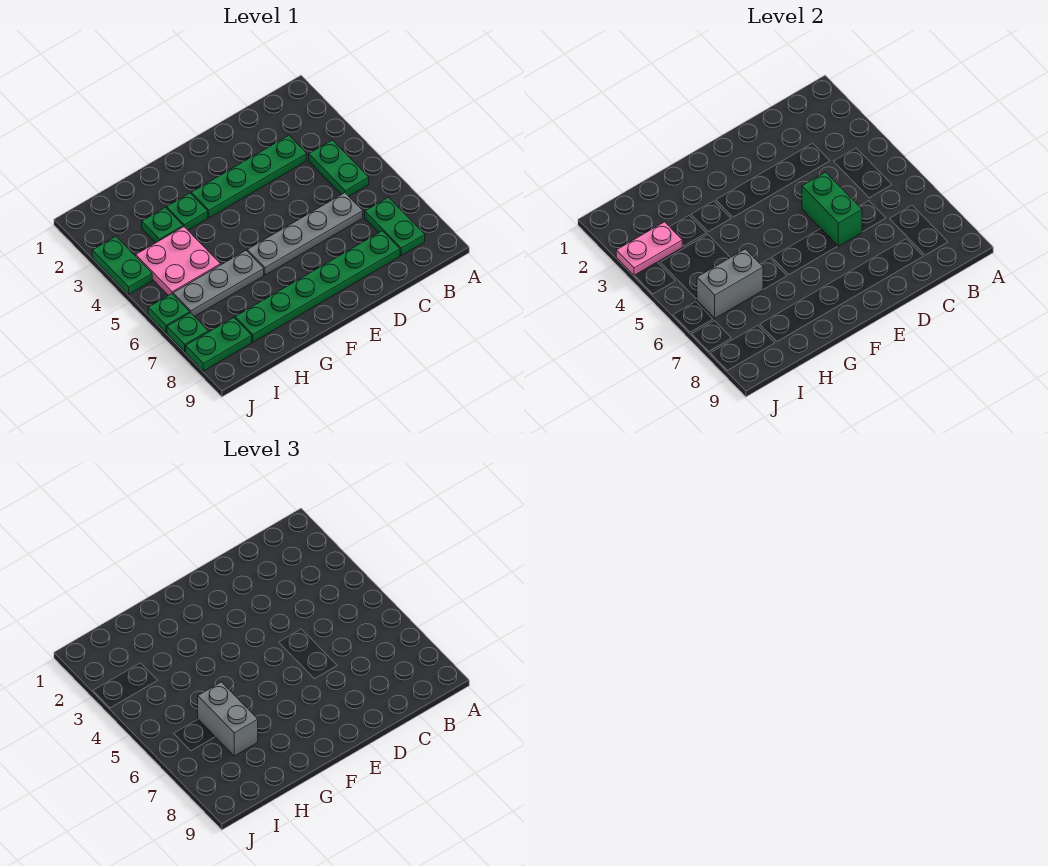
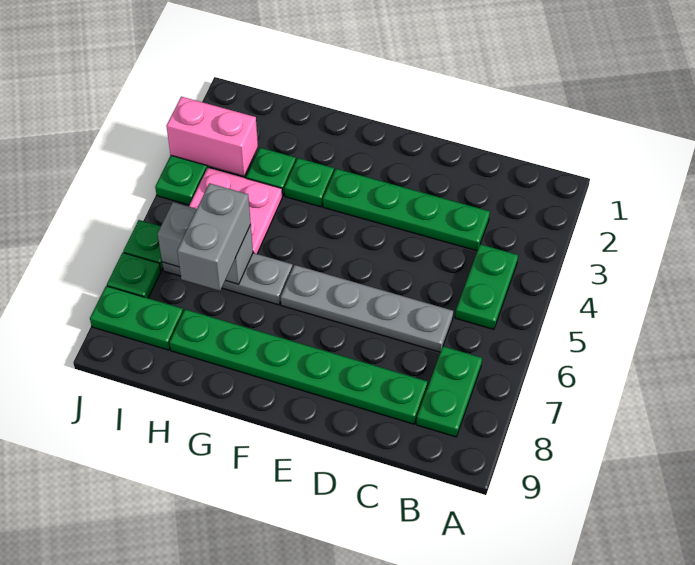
green 1x2 brick [802,172,862,246] -> none
pink 1x2 plate [616,222,682,276] -> pink 1x2 brick [166,97,258,176]

